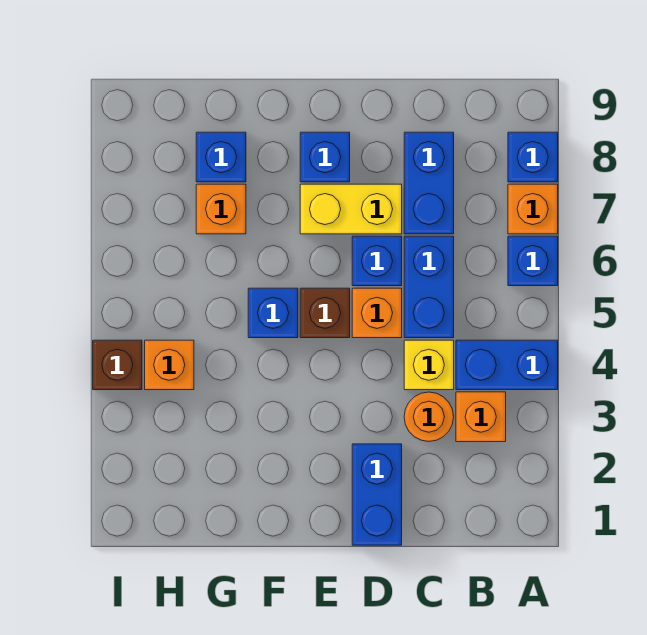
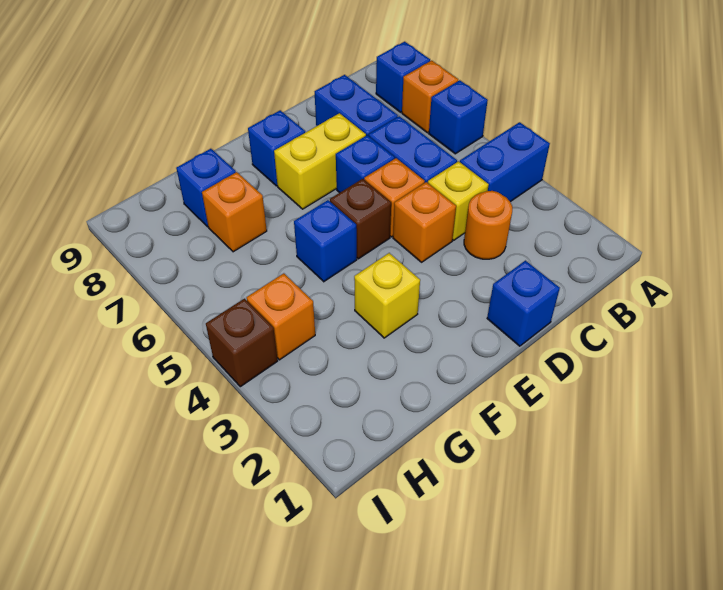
orange 1x1 brick [456,392,506,442] -> orange 1x1 brick moved to [393,182,456,262]
blue 1x2 brick [352,444,402,545] -> blue 1x1 brick [487,261,560,346]
none -> yellow 1x1 brick [354,253,420,338]

